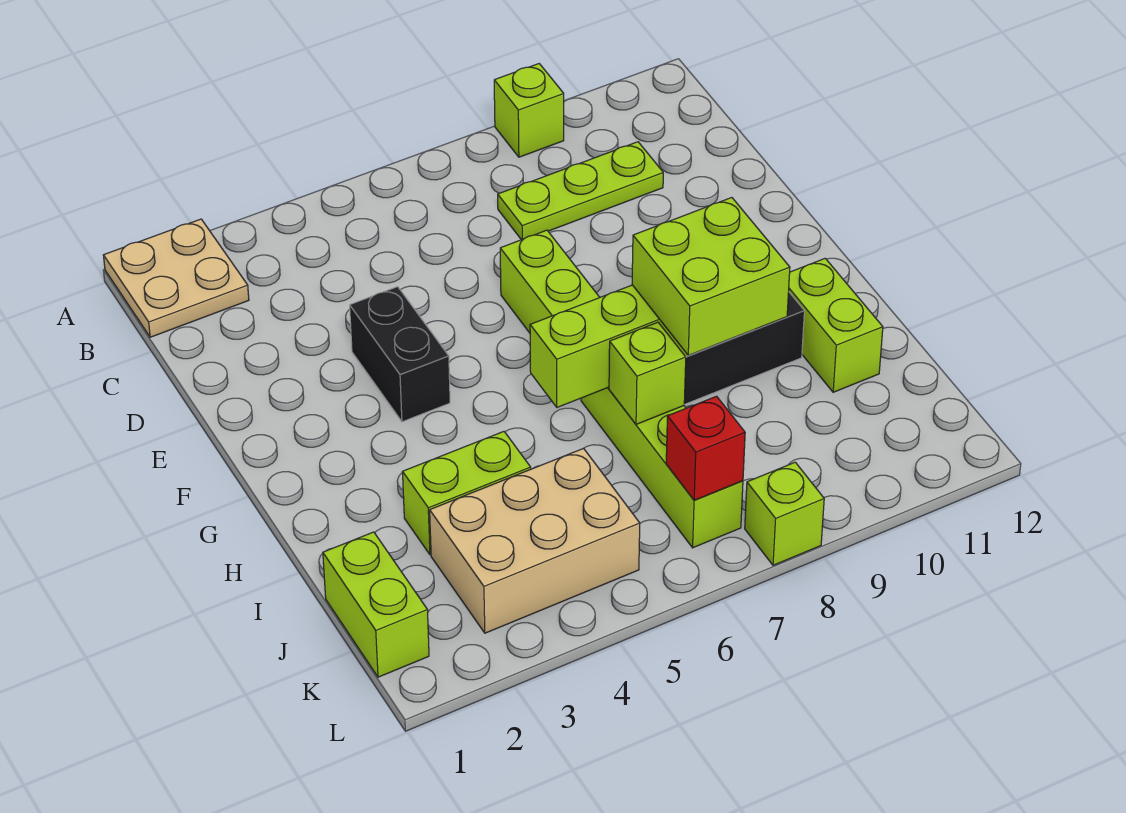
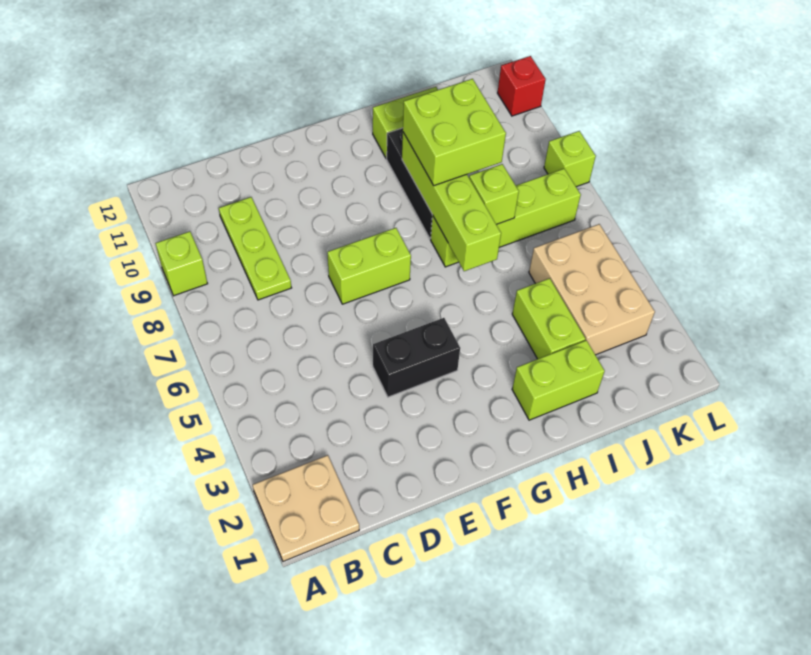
lime 1x2 brick [323,532,429,677] -> lime 1x2 brick moved to [512,340,605,420]
red 1x1 brick [666,396,745,500] -> red 1x1 brick moved to [498,56,546,116]

